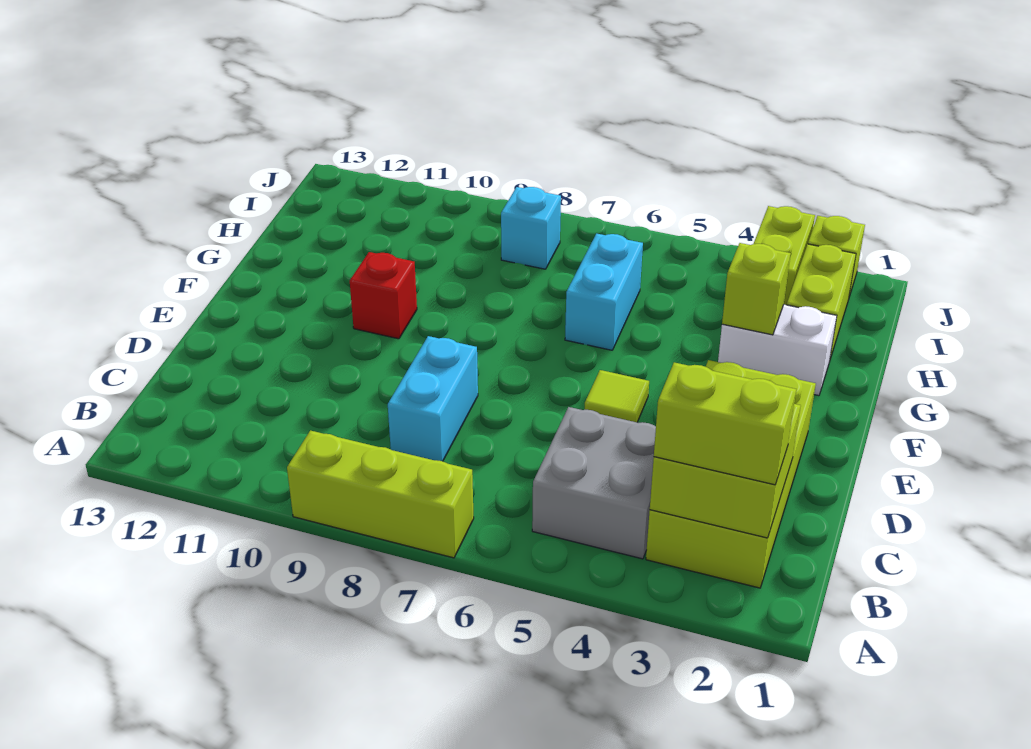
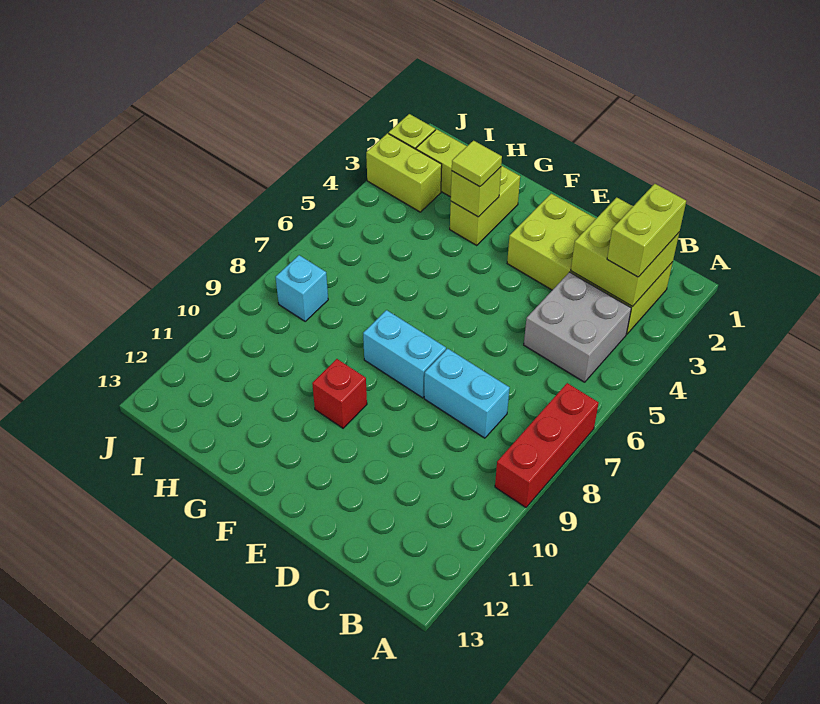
lime 1x3 brick [287,430,474,558] -> red 1x3 brick [495,383,599,507]
lime 1x1 tile [585,370,649,422] -> lime 1x1 tile moved to [452,141,502,187]
white 1x2 brick [718,305,837,396] -> lime 1x2 brick [450,165,520,245]
cyan 1x2 brick [565,234,643,350] -> cyan 1x2 brick moved to [363,310,446,398]

